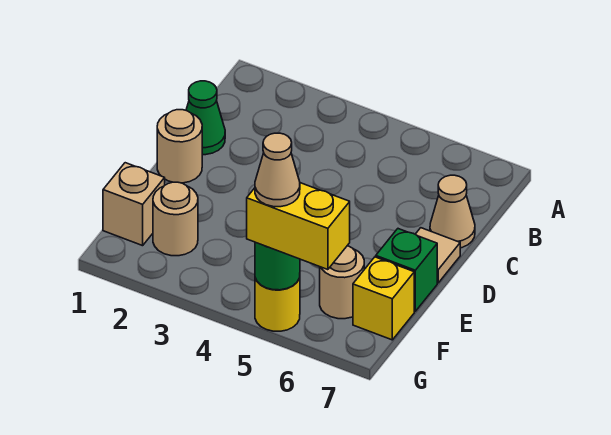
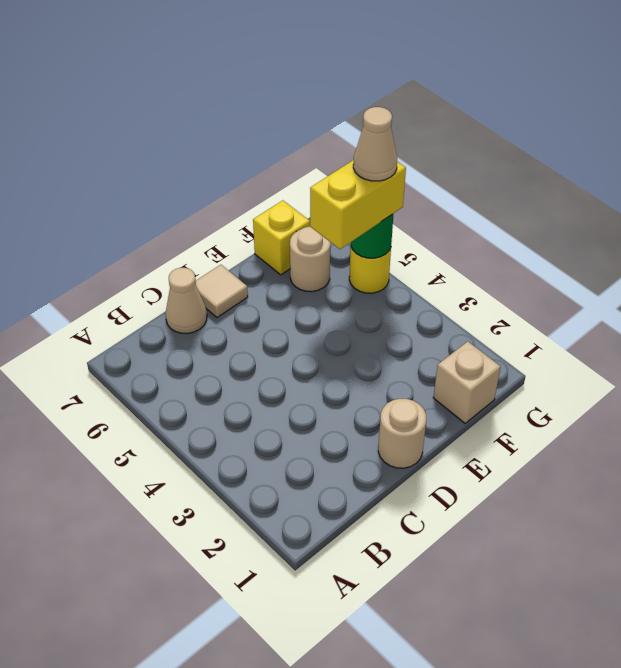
green 1x1 cone [186,81,225,155] -> none
green 1x1 brick [376,229,437,311] -> none
tan 1x1 round brick [153,182,198,256] -> none
yellow 1x2 brick [247,183,350,270] -> yellow 1x2 brick turned to [310,160,406,249]

